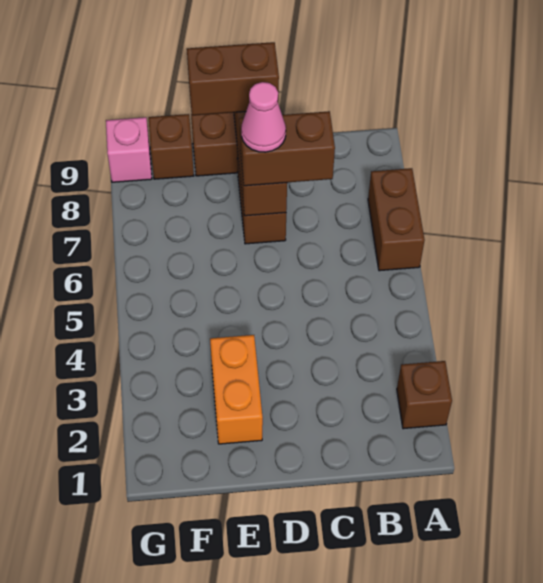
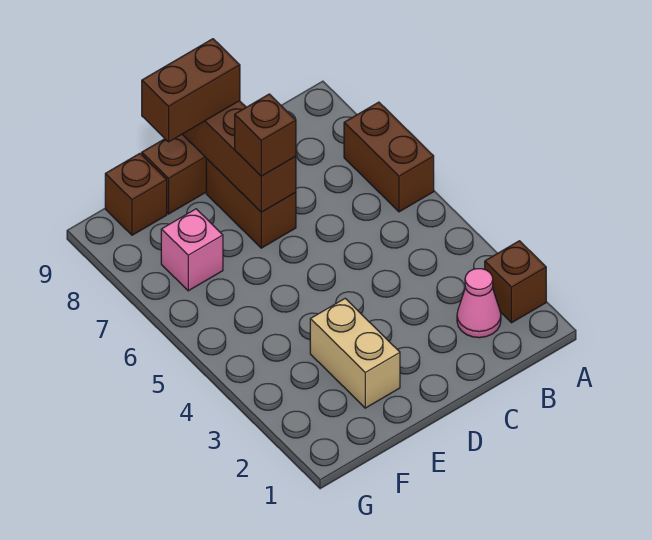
brown 1x2 brick [239,111,335,186] -> brown 1x1 brick [235,94,296,176]
pink 1x1 cone [241,82,286,152] -> pink 1x1 cone moved to [457,269,501,338]
orange 1x2 brick [210,335,263,444] -> tan 1x2 brick [310,299,400,408]
pink 1x1 brick [106,117,152,182] -> pink 1x1 brick moved to [161,209,223,291]

